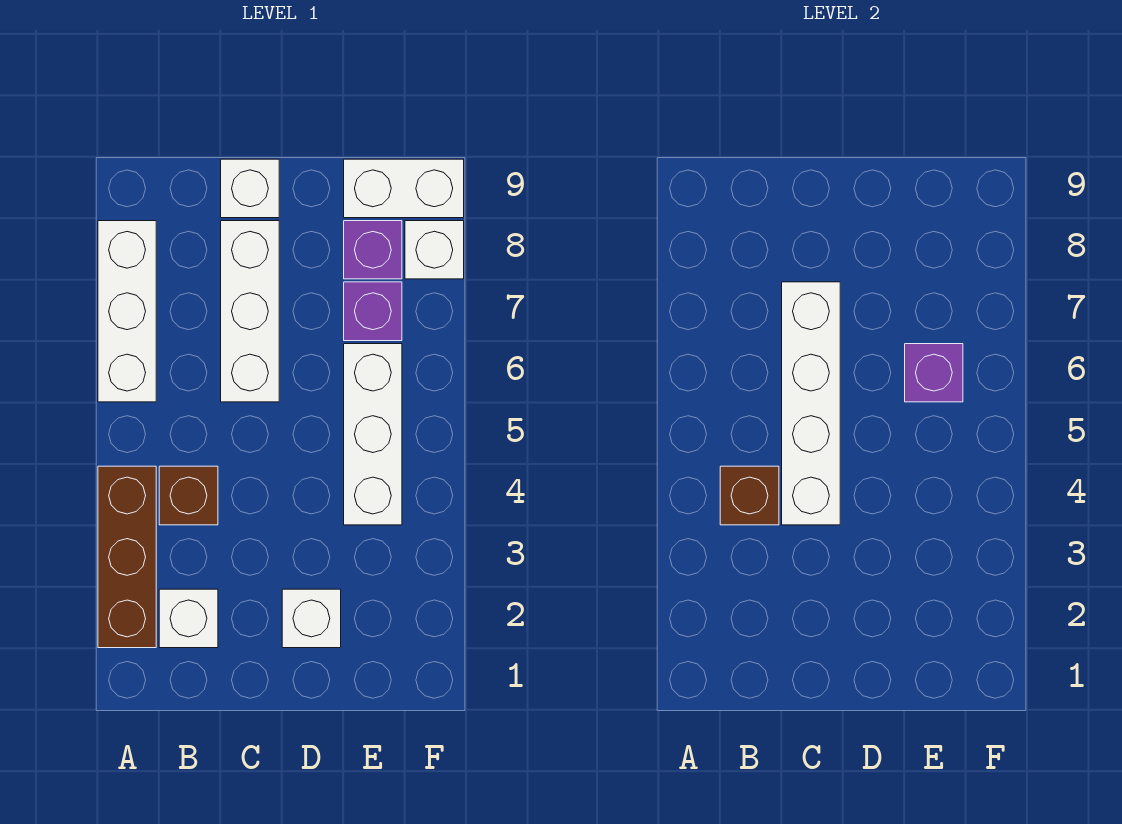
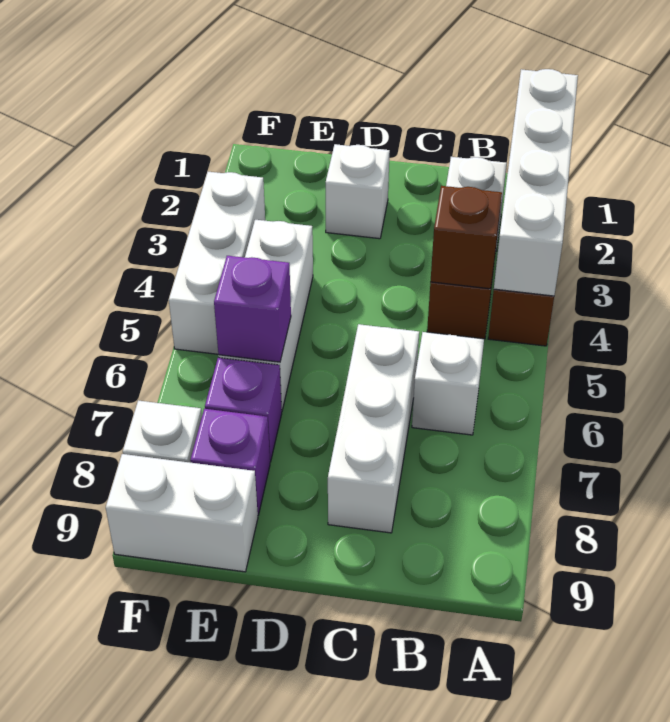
white 1x3 brick [98,221,156,402] -> white 1x3 brick moved to [169,172,265,354]
white 1x4 brick [782,282,840,525] -> white 1x4 brick moved to [494,69,578,296]
white 1x1 brick [221,159,279,218] -> white 1x1 brick moved to [412,332,484,435]

